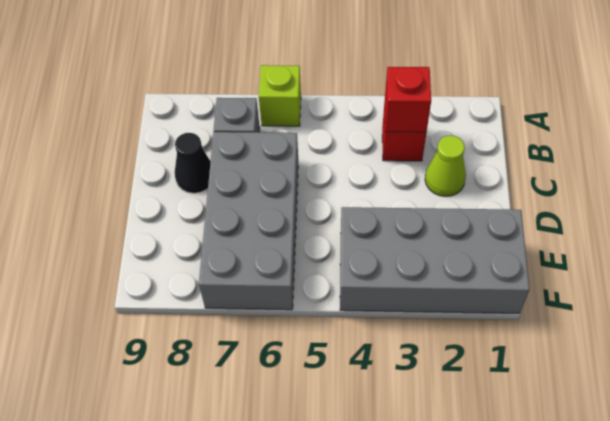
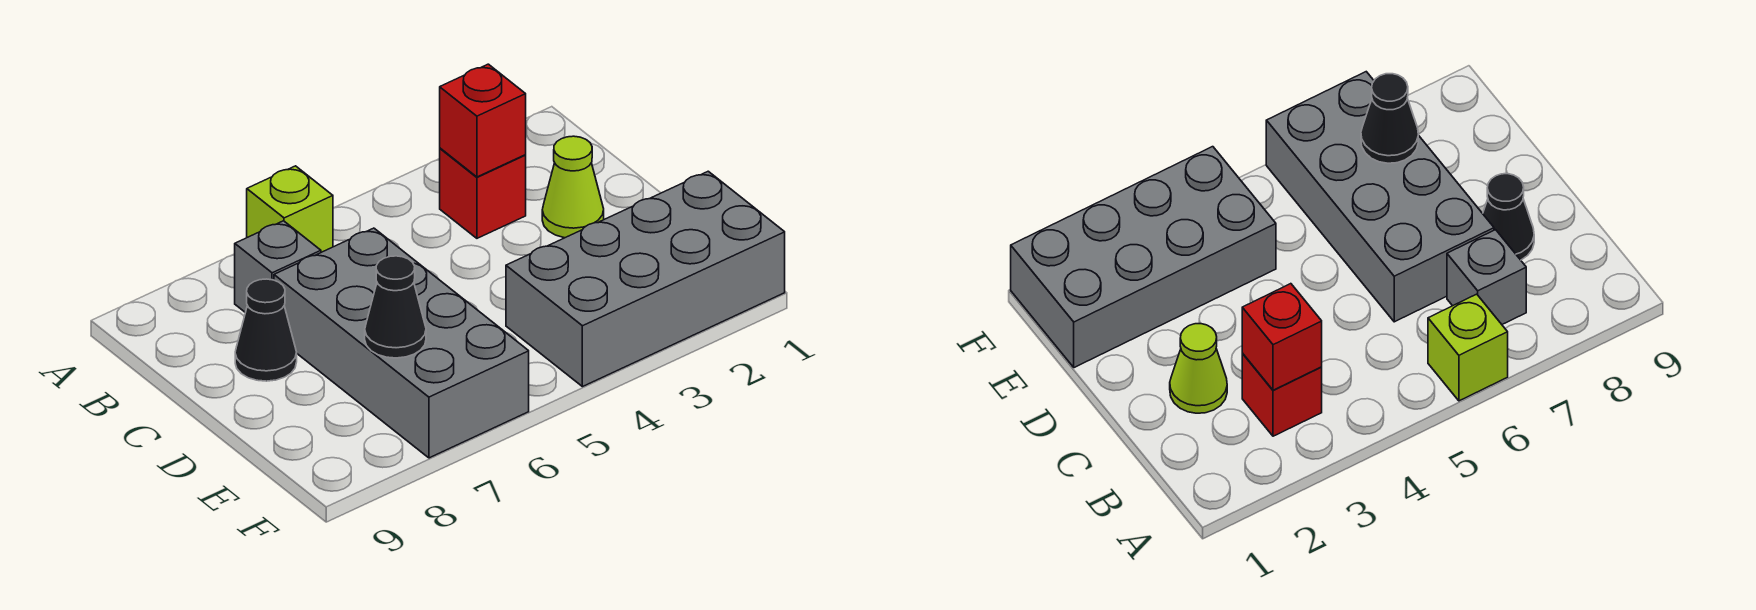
none -> black 1x1 cone [365,256,426,358]

